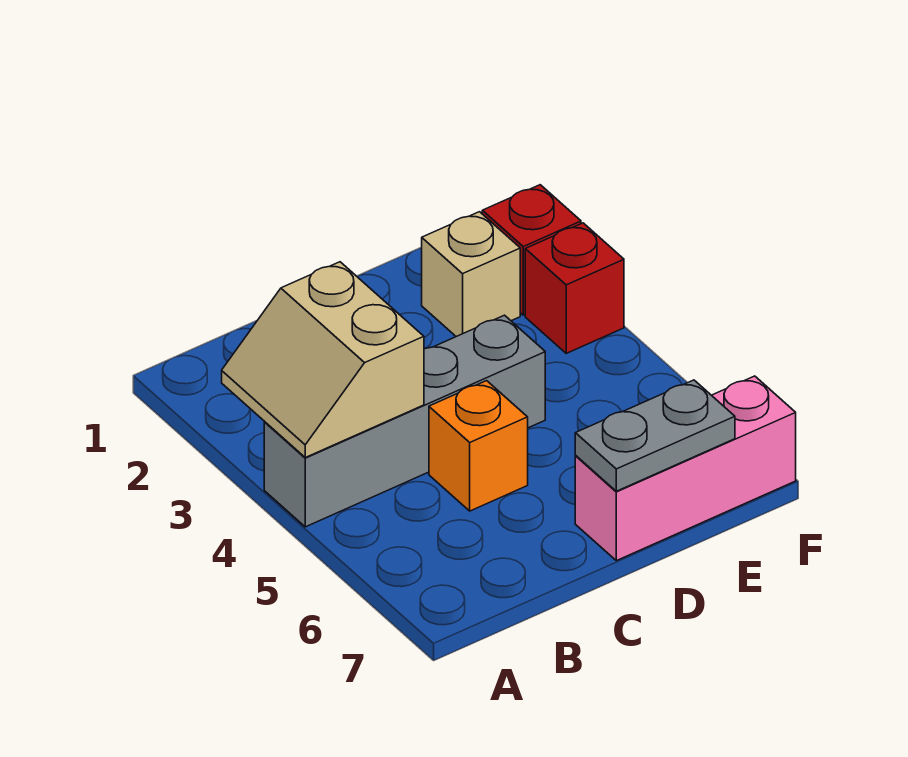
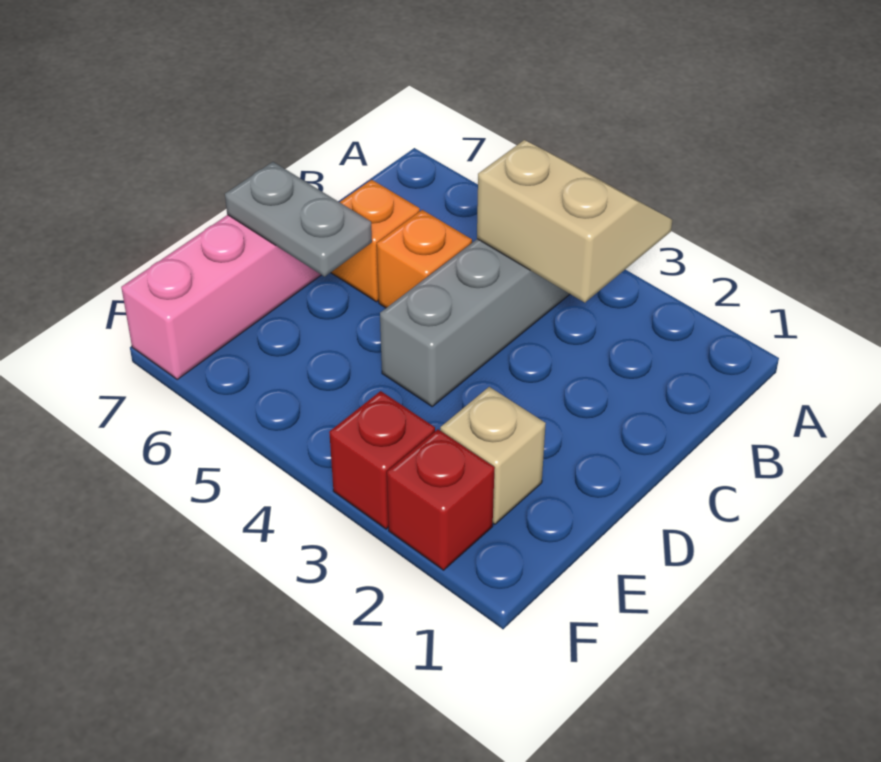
none -> orange 1x1 brick [331,180,420,302]
grey 1x2 plate [575,380,735,491] -> grey 1x2 plate turned to [225,162,372,277]

